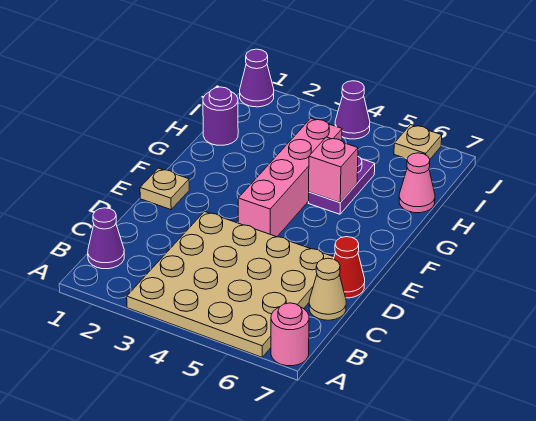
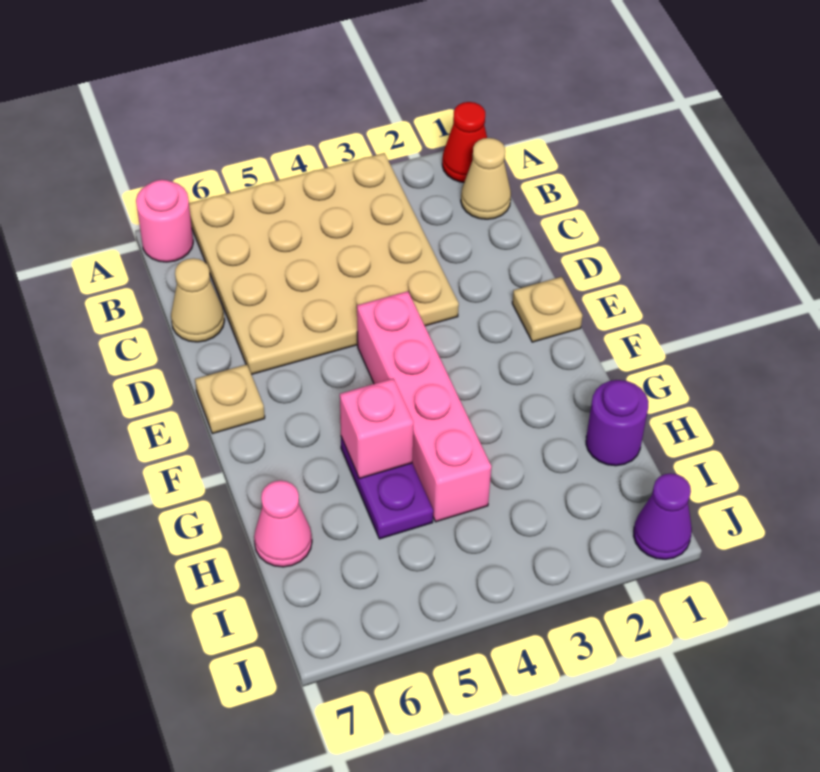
purple 1x1 cone [88,208,124,269] -> tan 1x1 cone [461,138,511,219]
red 1x1 cone [334,237,365,298] -> red 1x1 cone moved to [442,102,487,182]
purple 1x1 cone [335,81,370,139] -> none
tan 1x1 plate [394,125,442,159] -> tan 1x1 plate moved to [195,365,265,434]

